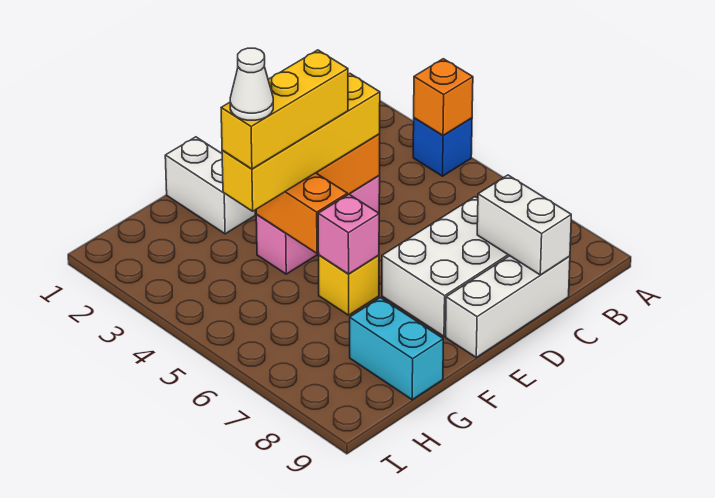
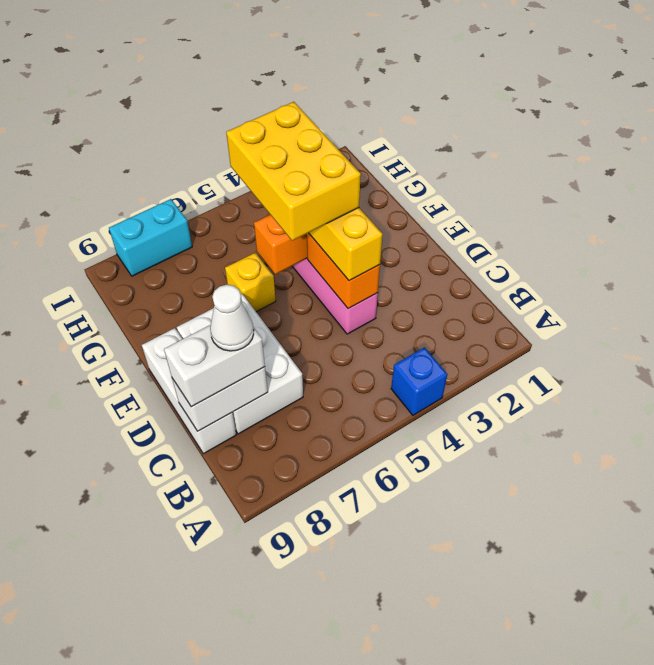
orange 1x1 brick [414,59,473,136] -> none
yellow 1x3 brick [221,50,348,169] -> yellow 2x3 brick [226,102,361,241]
white 1x2 brick [165,137,255,234] -> white 1x2 brick moved to [164,325,265,407]
pink 1x1 brick [318,194,379,274] -> none
white 1x1 cone [230,48,273,120] -> white 1x1 cone moved to [210,285,254,351]
cyan 1x2 brick [350,298,443,400] -> cyan 1x2 brick moved to [109,199,192,276]

